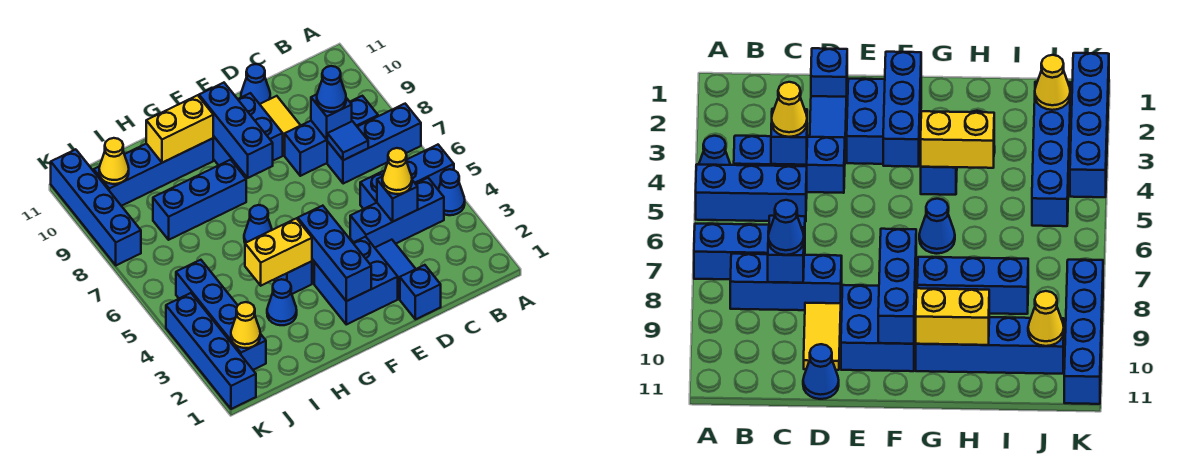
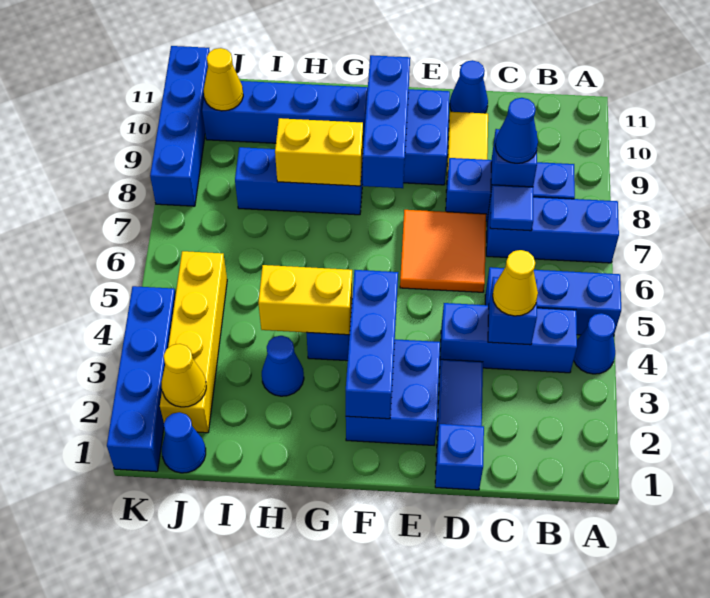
none -> orange 2x2 tile [400,210,486,292]
blue 1x1 cone [244,205,272,243] -> blue 1x1 cone moved to [162,412,206,473]
yellow 1x2 brick [146,95,213,163] -> yellow 1x2 brick moved to [275,118,363,186]
blue 1x4 brick [176,260,266,370] -> yellow 1x4 brick [160,251,227,433]

